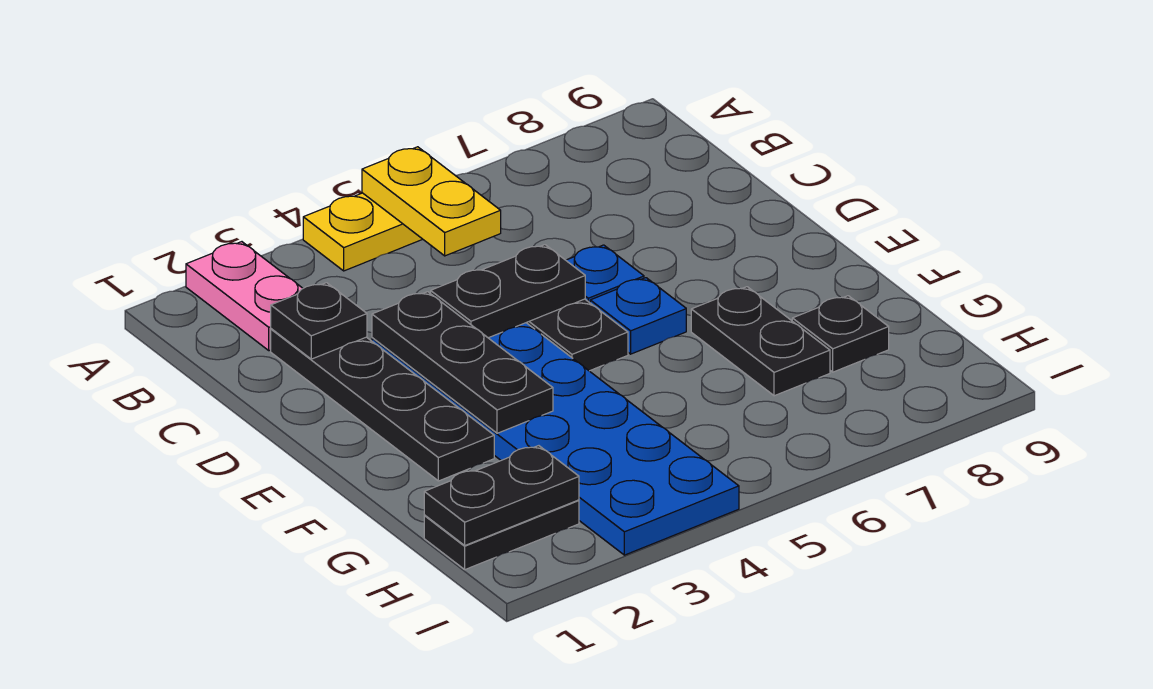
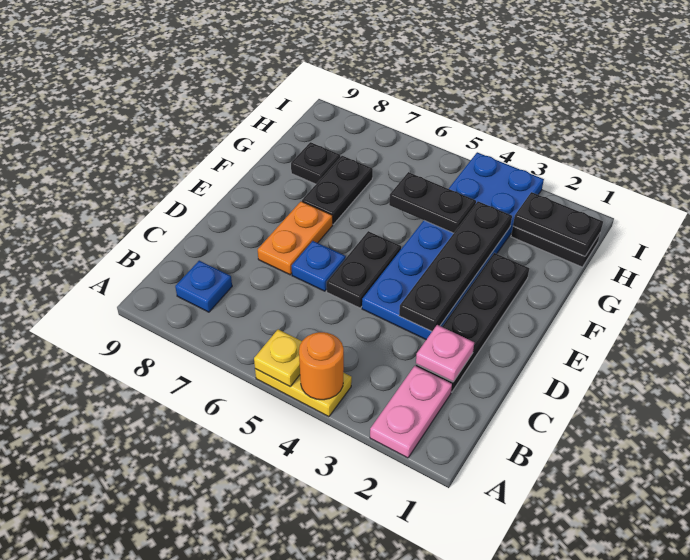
none -> orange 1x1 round brick [299,332,344,400]
yellow 1x2 plate [362,147,501,256] -> yellow 1x1 plate [254,329,302,386]
black 1x1 plate [271,283,367,359] -> pink 1x1 plate [416,325,474,382]
black 1x3 plate [372,292,553,433] -> black 1x4 plate [399,201,512,331]
black 1x2 plate [431,245,585,338] -> black 1x2 plate moved to [389,172,476,233]
none -> orange 1x2 plate [258,201,333,275]
blue 1x1 plate [590,278,686,354] -> blue 1x1 plate moved to [175,261,232,312]

